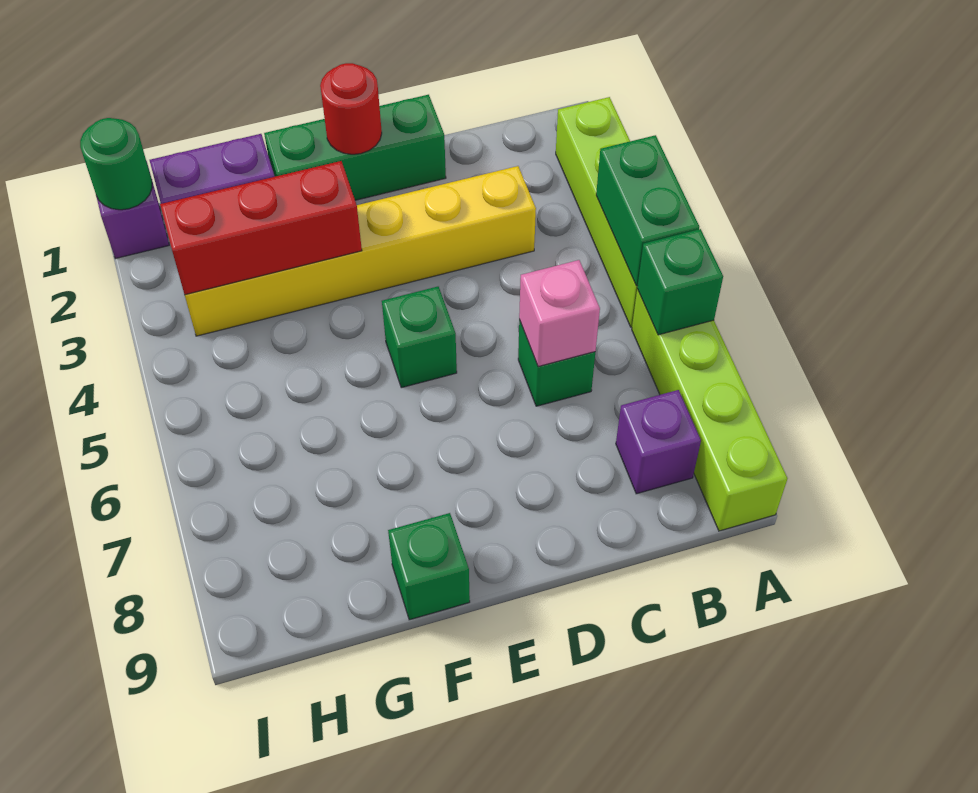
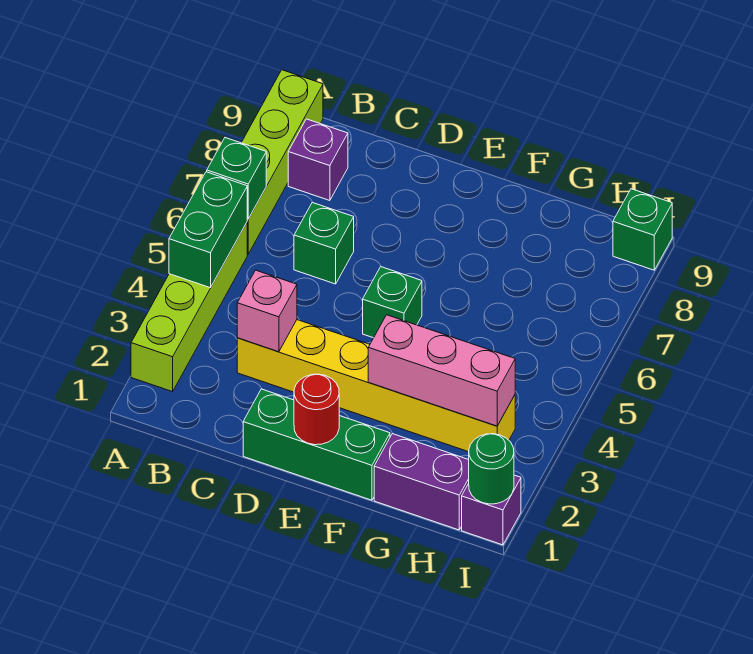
pink 1x1 brick [519,260,600,367] -> pink 1x1 brick moved to [237,270,297,352]
red 1x3 brick [160,161,362,295] -> pink 1x3 brick [368,315,515,426]
green 1x1 brick [388,513,470,620] -> green 1x1 brick moved to [613,189,672,270]

